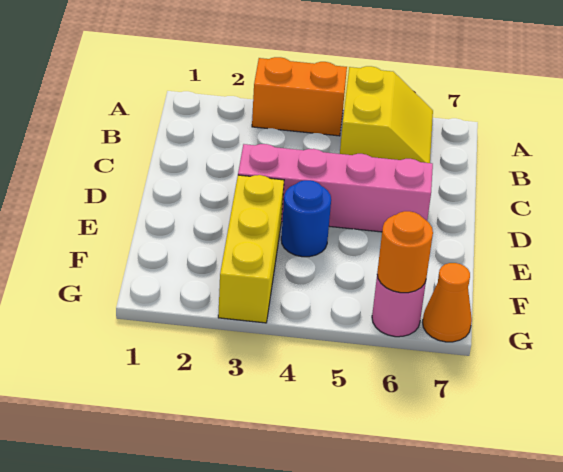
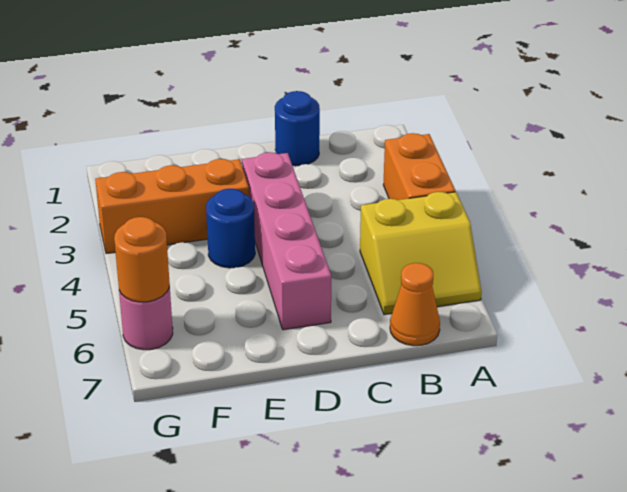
none -> blue 1x1 round brick [275,91,320,166]
yellow 1x3 brick [218,175,284,323] -> orange 1x3 brick [95,159,249,253]
orange 1x1 cone [423,263,472,342] -> orange 1x1 cone moved to [390,263,440,346]

